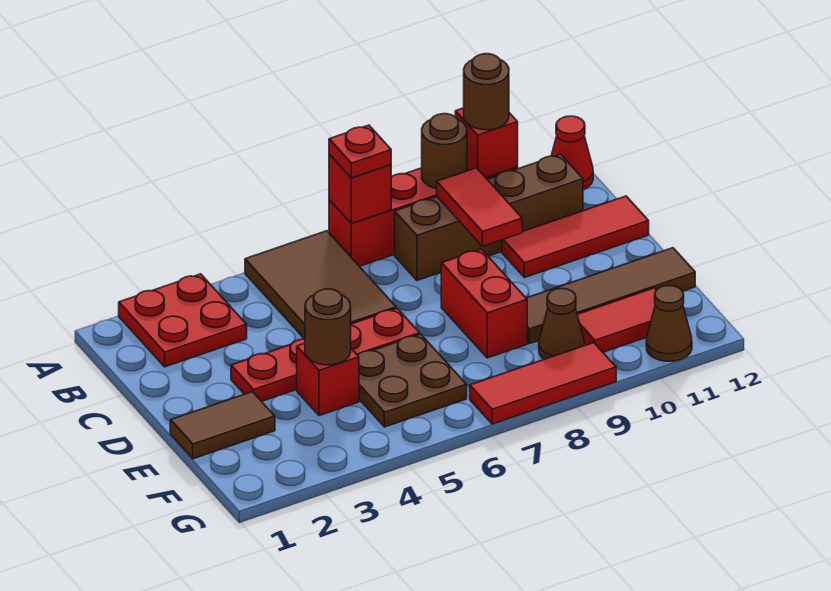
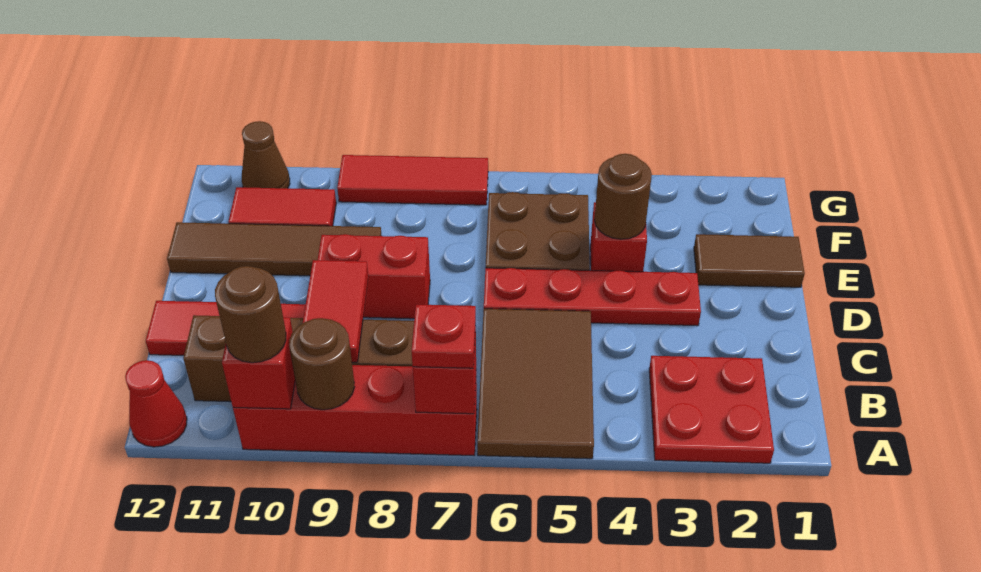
red 1x2 brick [441,249,527,358] -> red 1x2 brick turned to [318,234,430,319]
brown 1x1 cone [539,288,584,359] -> none

